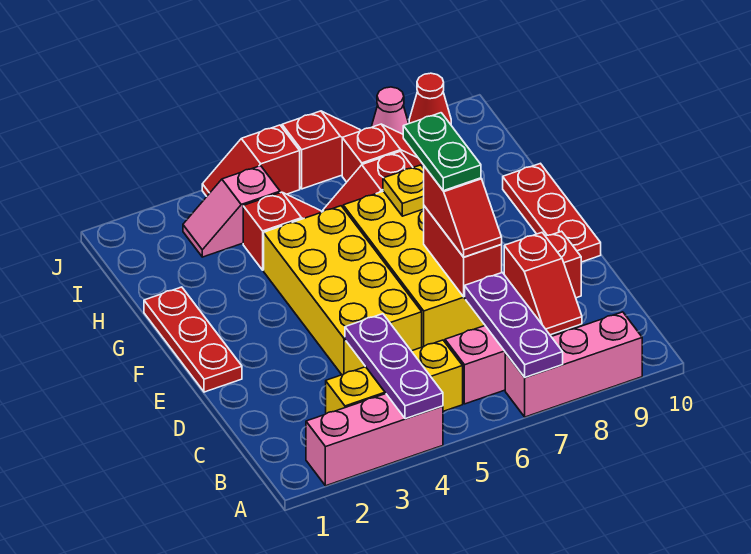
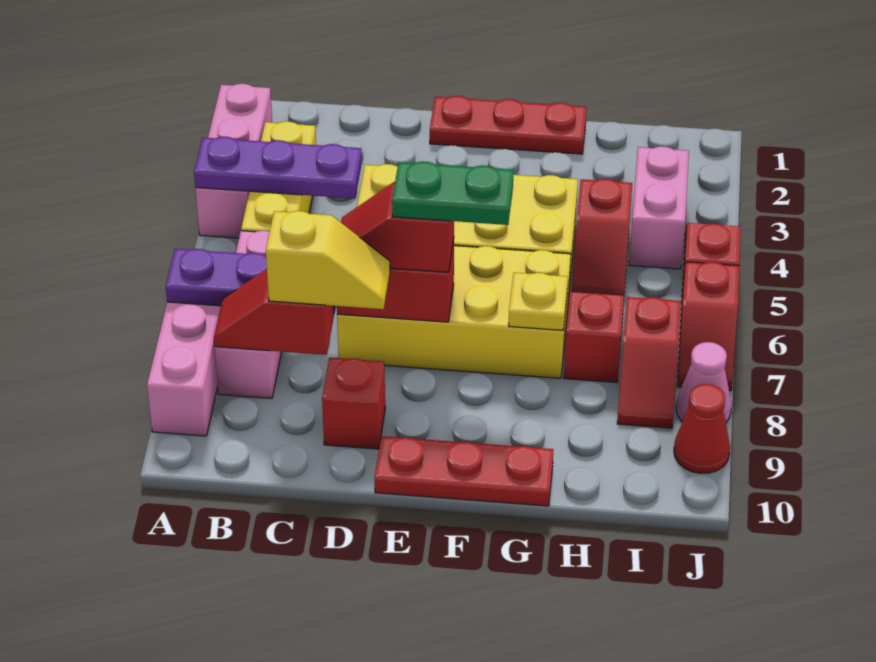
none -> yellow 1x2 slope [266,211,390,309]
pink 1x2 slope [183,166,280,257] -> pink 1x2 brick [629,146,689,269]

